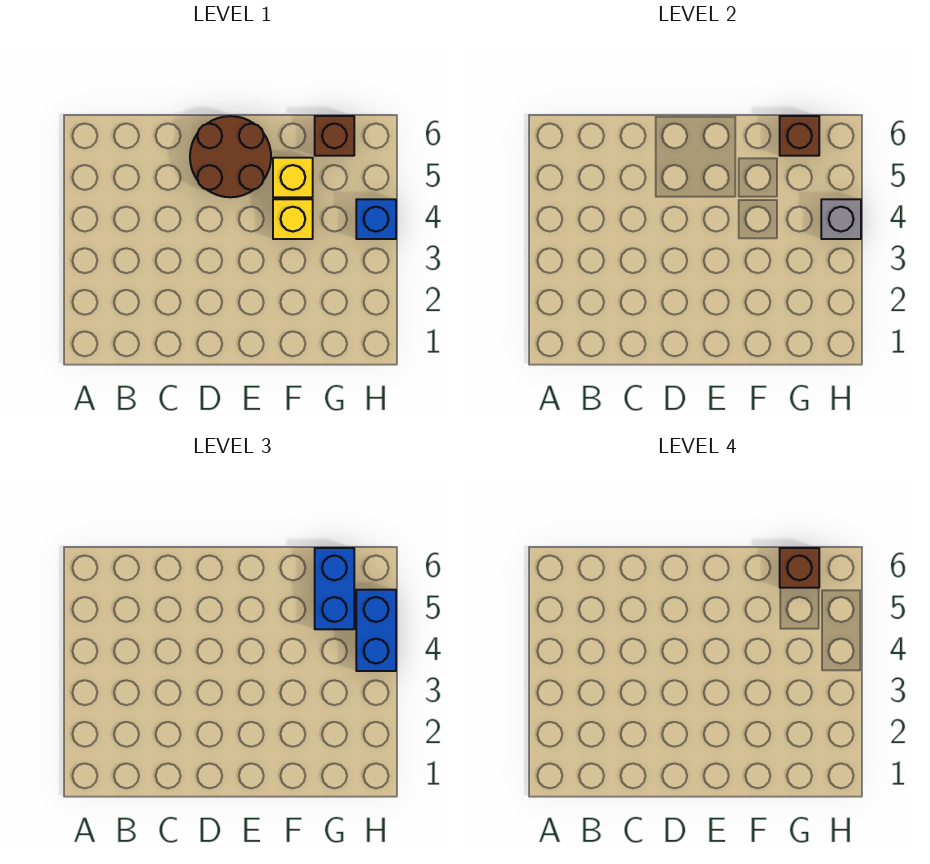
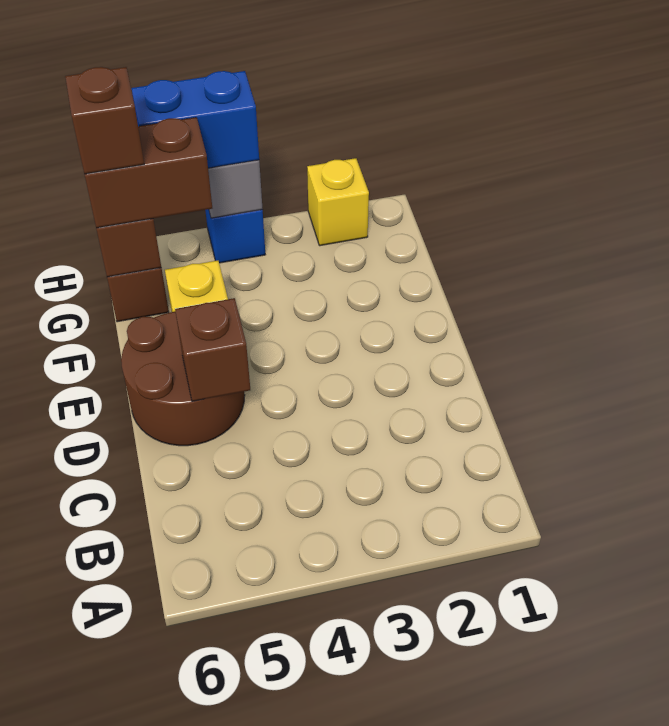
none -> brown 1x1 brick [175,298,250,401]
yellow 1x1 brick [273,199,313,239] -> yellow 1x1 brick moved to [307,158,369,246]
blue 1x2 brick [315,548,354,629] -> brown 1x2 brick [84,117,212,228]

